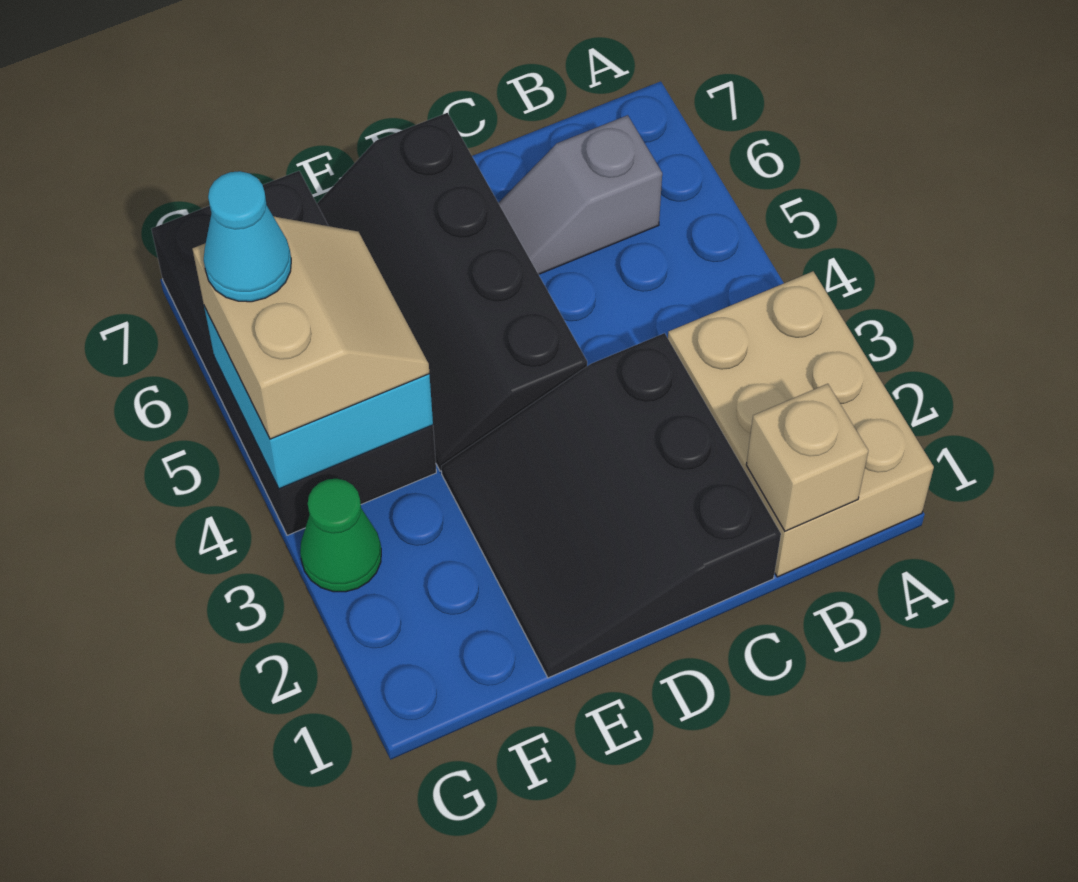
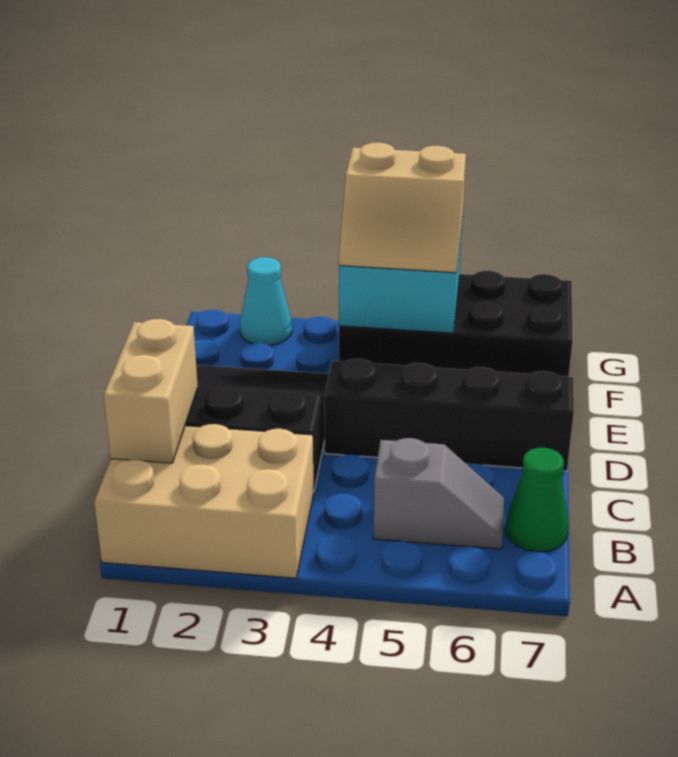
tan 1x1 brick [746,384,868,531] -> tan 1x2 brick [103,319,198,463]
grey 1x2 slope [499,115,662,274] -> grey 1x2 slope turned to [373,438,504,549]
green 1x1 cone [300,479,381,592] -> green 1x1 cone moved to [506,448,569,552]
cyan 1x1 cone [204,171,291,302] -> cyan 1x1 cone moved to [240,257,292,345]

